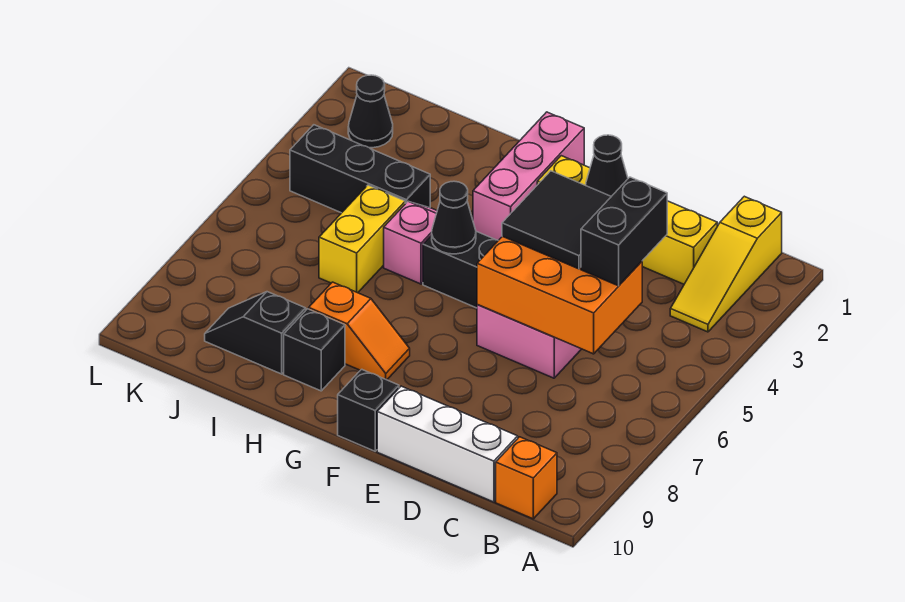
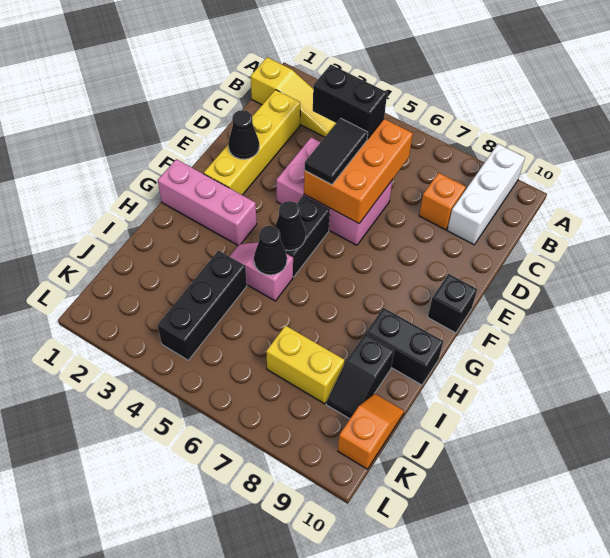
orange 1x1 brick [496,437,557,519] -> orange 1x1 brick moved to [419,173,466,230]
white 1x3 brick [377,386,518,502] -> white 1x3 brick moved to [447,144,525,245]
black 2x2 tile [502,171,611,269] -> black 1x2 tile [304,118,368,185]
orange 1x2 slope [309,282,410,380] -> orange 1x2 slope moved to [338,394,404,469]
black 1x1 brick [284,309,345,391] -> black 1x2 brick [366,308,443,385]
yellow 1x2 brick [319,185,405,293] -> yellow 1x2 brick moved to [266,326,345,404]
black 1x1 cone [348,75,393,148] -> black 1x1 cone moved to [254,226,287,275]

